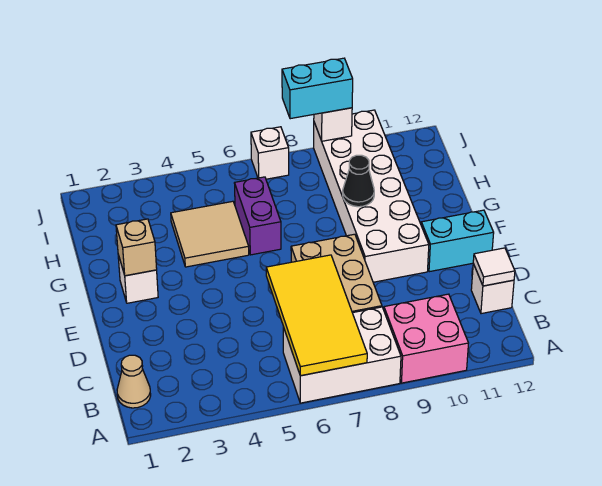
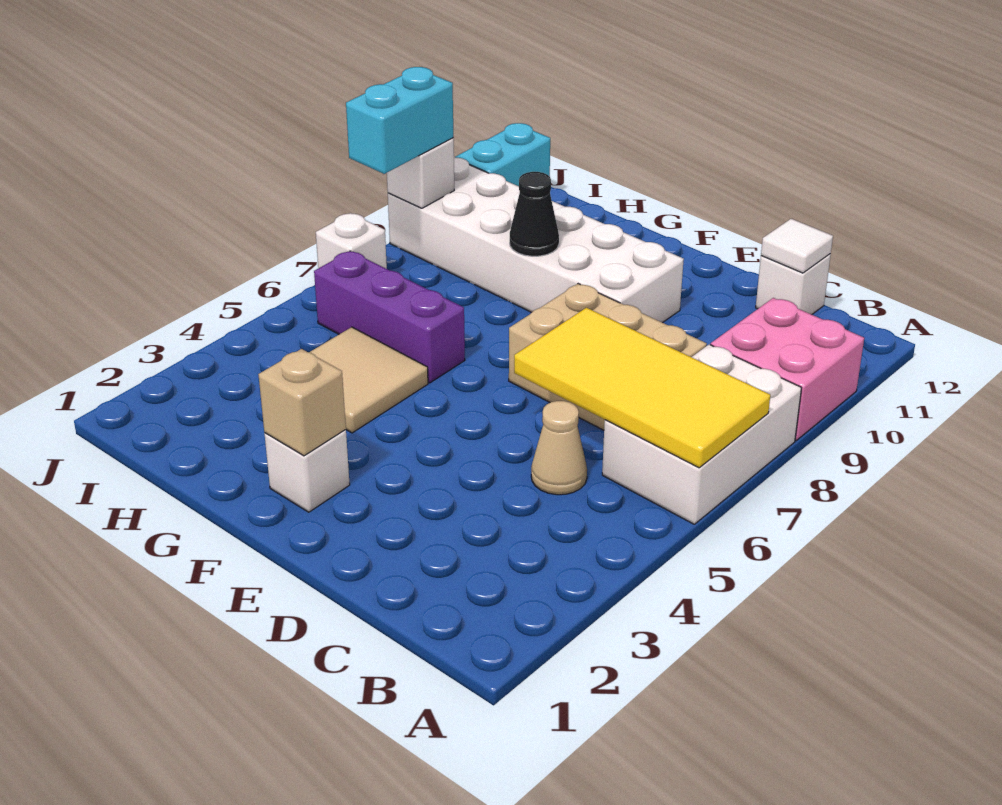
tan 1x1 cone [117,355,151,408] -> tan 1x1 cone moved to [531,401,587,495]
cyan 1x2 brick [421,210,494,272] -> cyan 1x2 brick moved to [455,123,550,186]
purple 1x2 brick [235,177,281,255] -> purple 1x3 brick [314,251,465,383]

